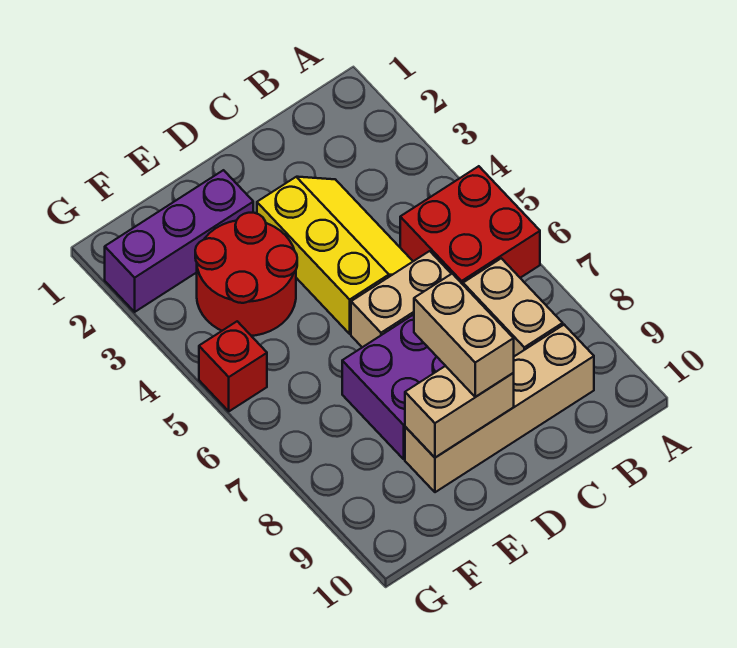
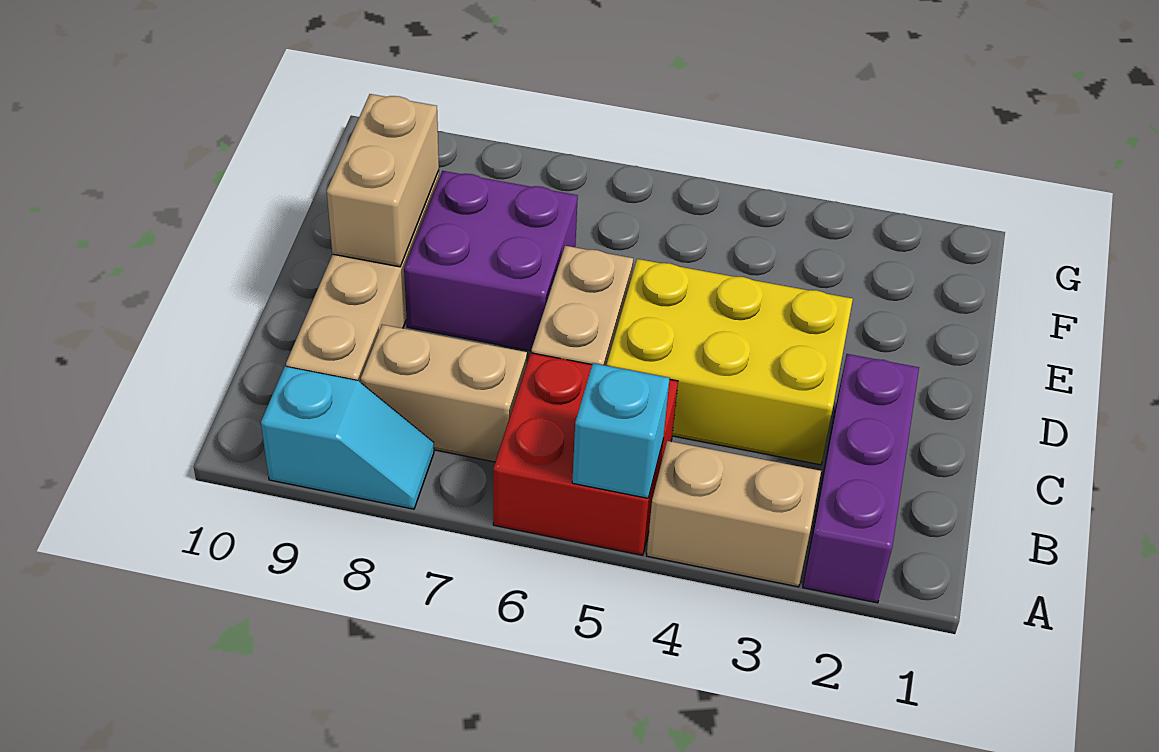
none -> cyan 1x1 brick [572,363,670,498]
none -> cyan 1x2 slope [261,366,434,509]
yellow 2x3 slope [257,177,413,334] -> yellow 2x3 brick [607,259,853,465]
tan 1x2 brick [414,274,514,397] -> tan 1x2 brick moved to [647,441,821,587]
purple 1x3 brick [105,170,253,312] -> purple 1x3 brick moved to [803,354,919,603]
red 2x2 round brick [195,212,297,336] -> none
red 1x1 brick [199,321,267,411] -> none

